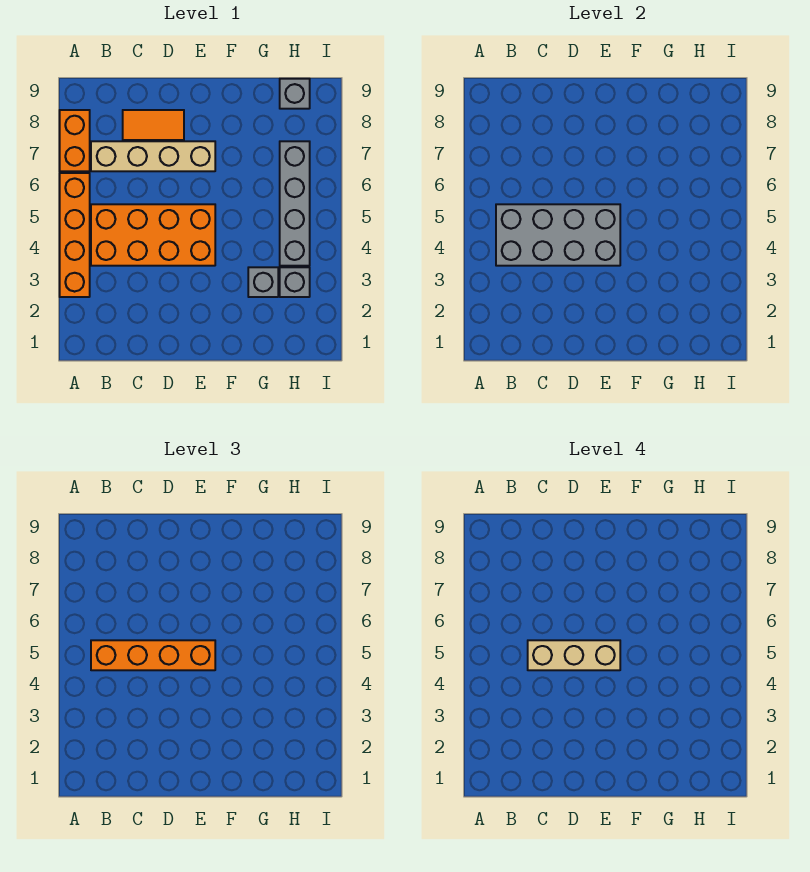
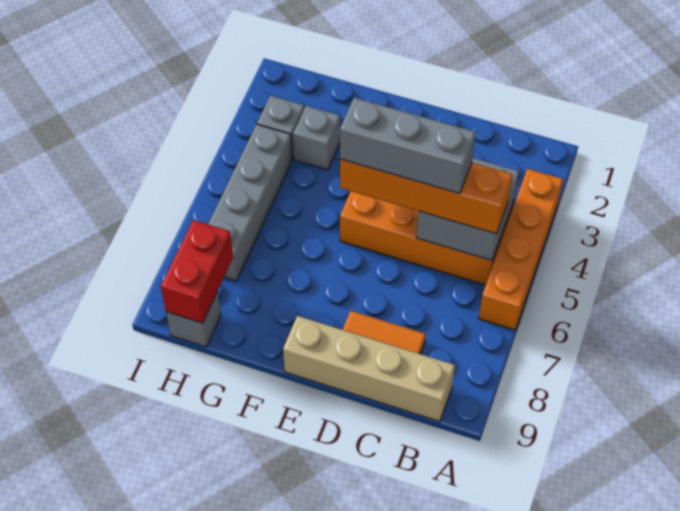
orange 1x2 brick [60,110,90,171] -> none
grey 2x4 brick [496,204,620,266] -> grey 2x2 brick [416,158,519,261]
tan 1x4 brick [91,141,215,171] -> tan 1x4 brick moved to [283,316,455,422]
tan 1x3 brick [528,640,620,670] -> grey 1x3 brick [340,98,476,194]
none -> red 1x2 brick [161,220,233,323]

